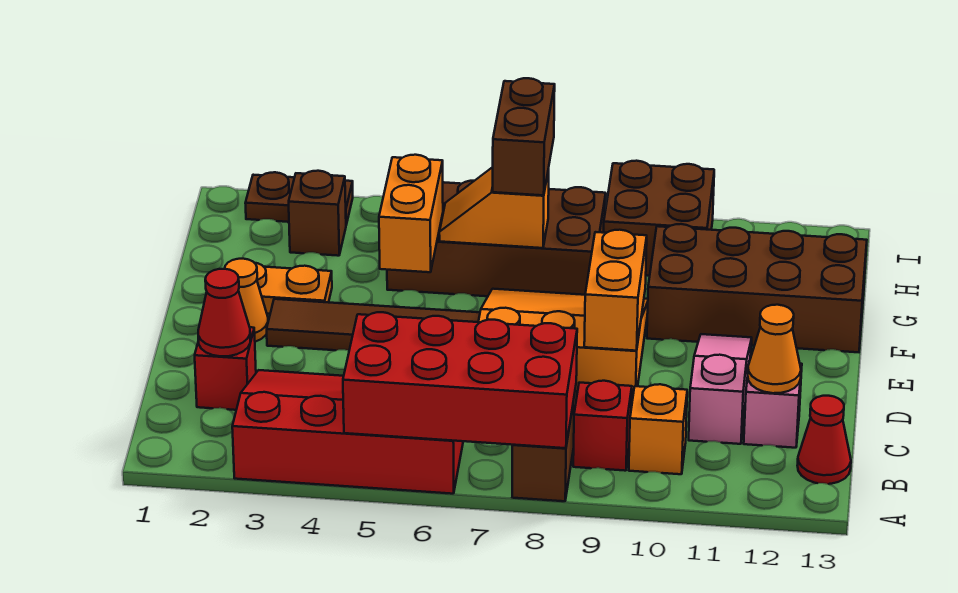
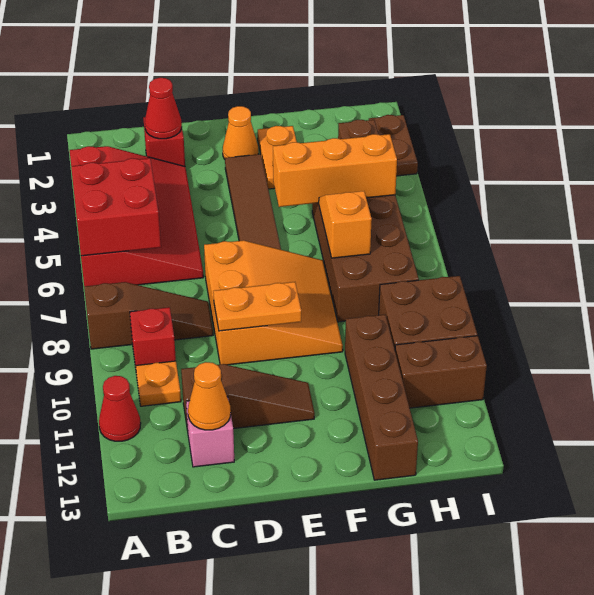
red 2x4 brick [343,312,577,448] -> red 2x2 brick [71,158,161,256]
orange 1x1 brick [629,384,687,474] -> orange 1x1 plate [136,361,181,406]
red 1x1 cone [797,396,851,484] -> red 1x1 cone moved to [99,376,141,441]
pink 1x3 slope [689,334,752,444] -> brown 1x3 slope [181,364,315,431]
orange 1x2 brick [584,230,647,351] -> orange 1x2 plate [213,282,301,331]
orange 1x2 brick [379,155,443,272] -> orange 1x3 brick [273,134,397,207]
brown 2x4 brick [647,224,867,352] -> brown 1x4 brick [345,315,418,480]
brown 1x2 brick [493,78,555,195] -> brown 1x2 brick moved to [395,336,487,408]

